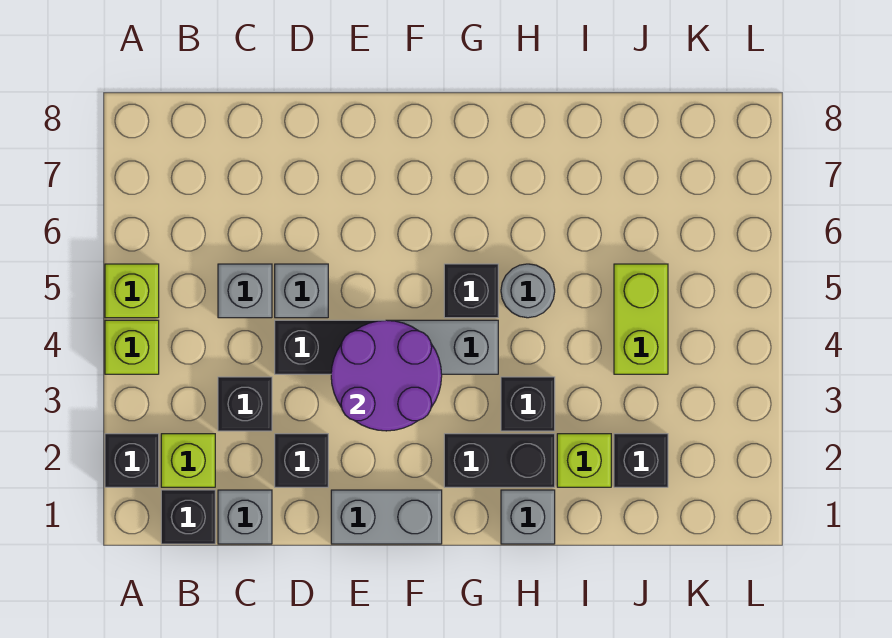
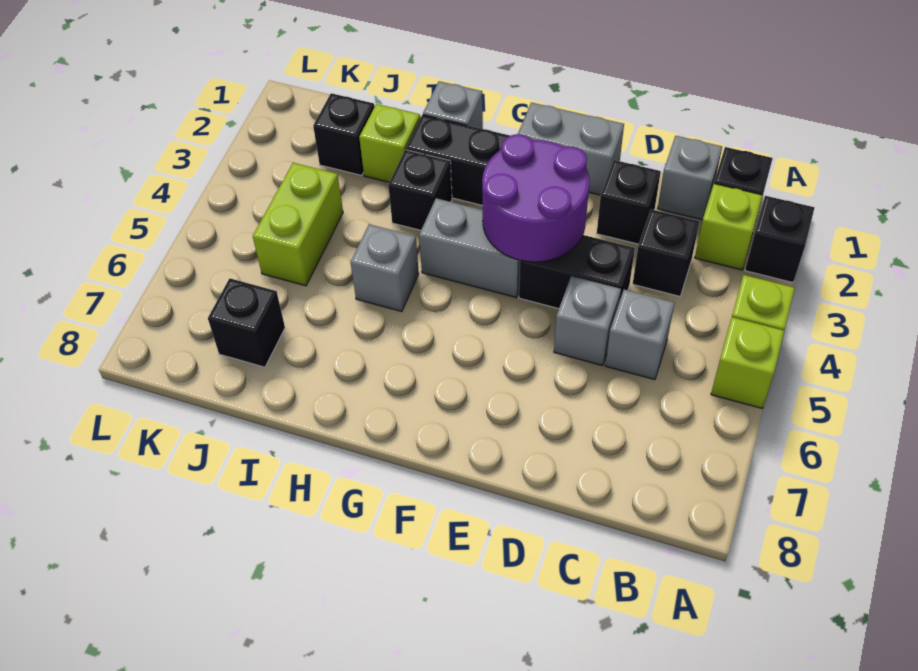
black 1x1 brick [444,264,498,318] -> black 1x1 brick moved to [208,279,285,367]
grey 1x1 round brick [501,264,555,318] -> grey 1x1 brick [351,224,419,312]

